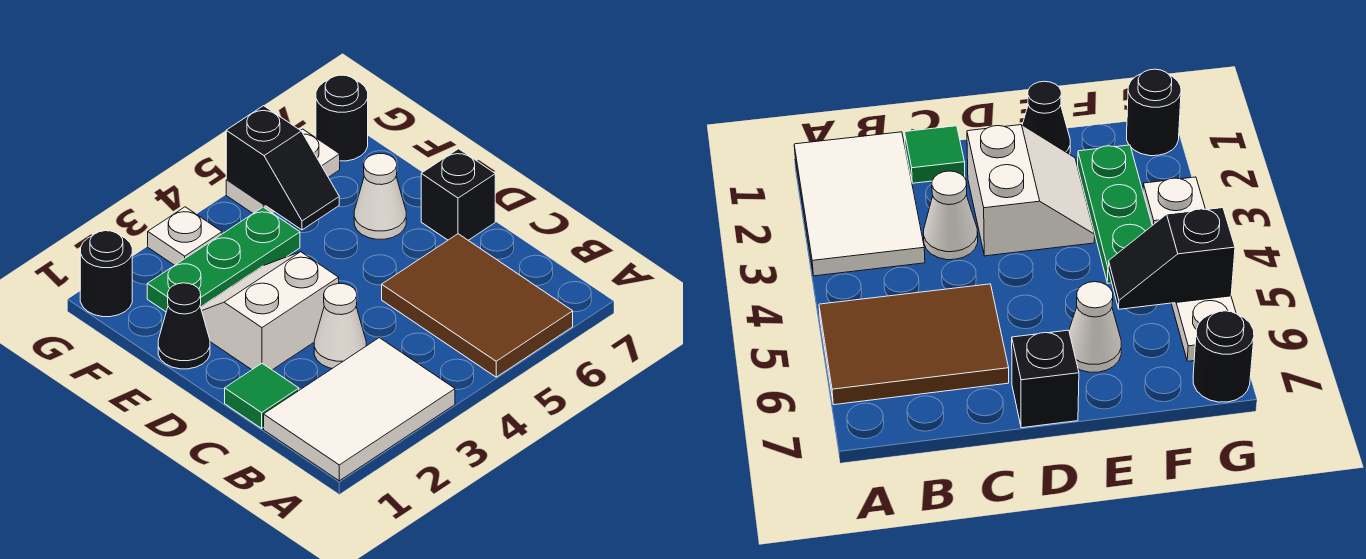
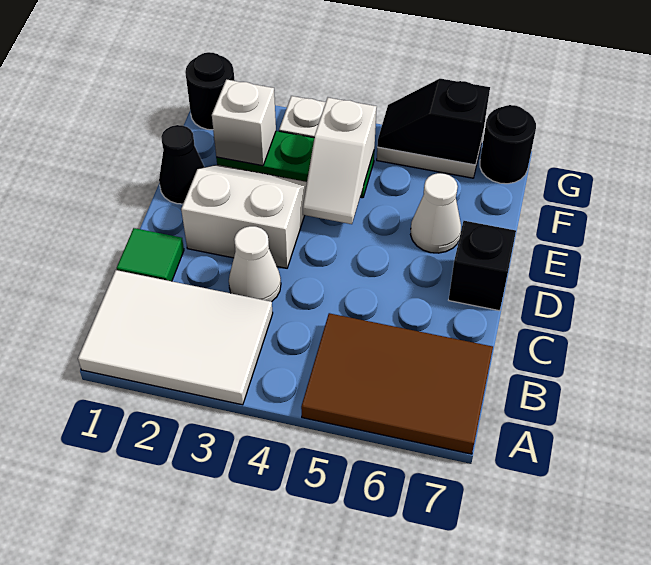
brown 2x3 tile [382,234,573,377] -> brown 2x3 tile turned to [301,313,493,454]
none -> white 1x2 slope [303,98,377,224]
none -> white 1x1 brick [212,79,276,166]
black 1x2 slope [226,106,339,230] -> black 1x2 slope turned to [377,79,490,165]

